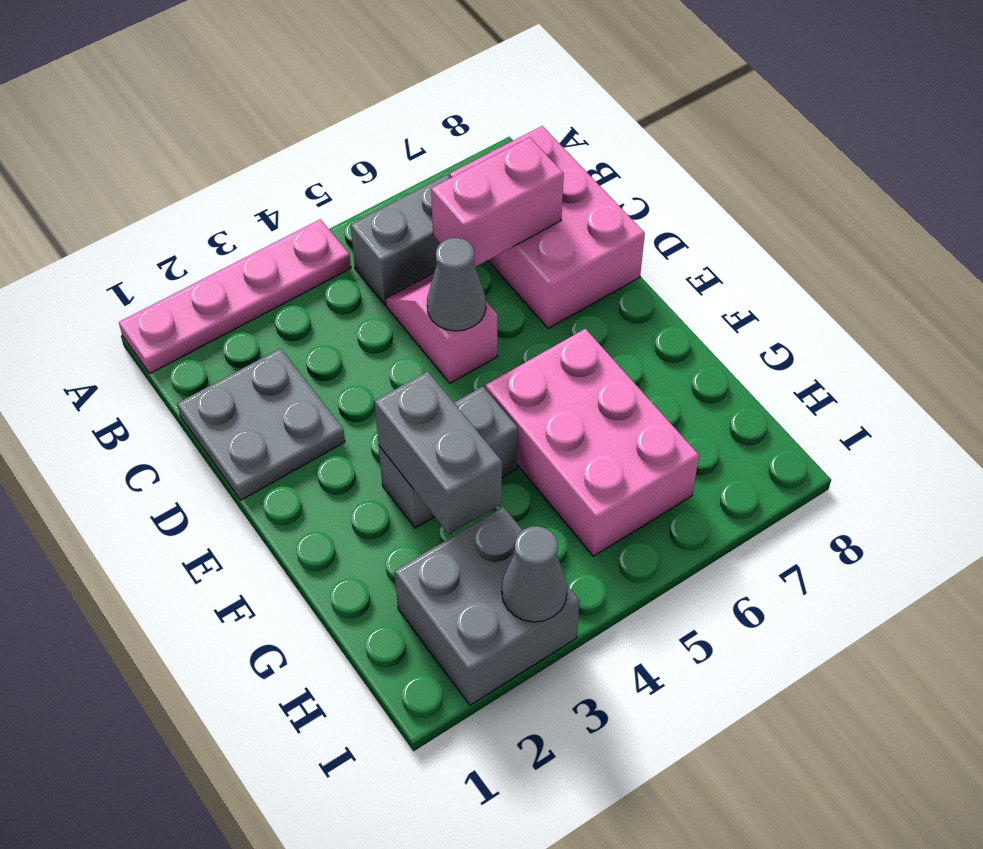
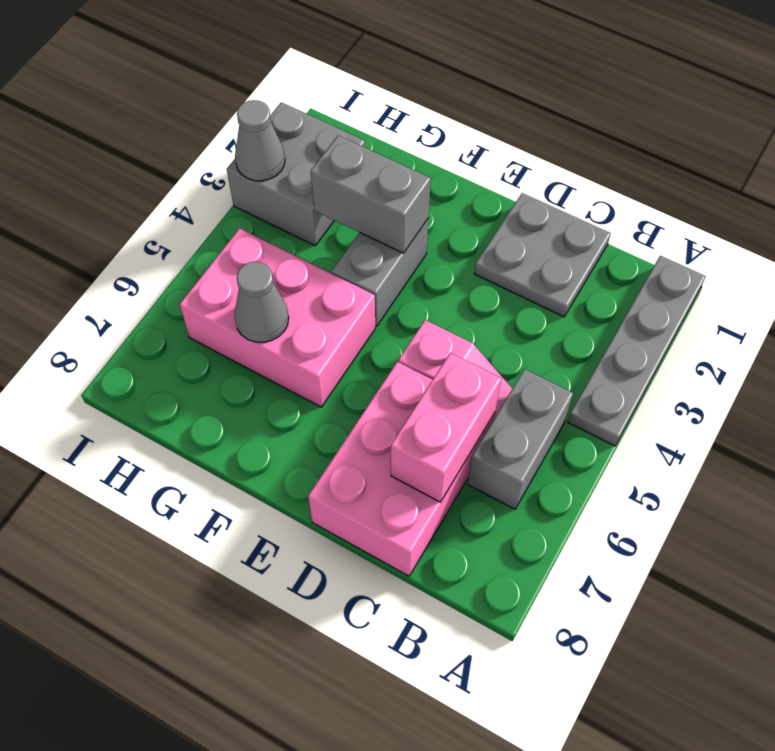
pink 1x4 plate [119,219,351,373] -> grey 1x4 plate [568,256,706,446]
pink 2x3 brick [450,126,645,329] -> pink 2x3 brick turned to [308,362,495,576]
grey 1x1 cone [427,238,486,331] -> grey 1x1 cone moved to [234,262,289,342]

